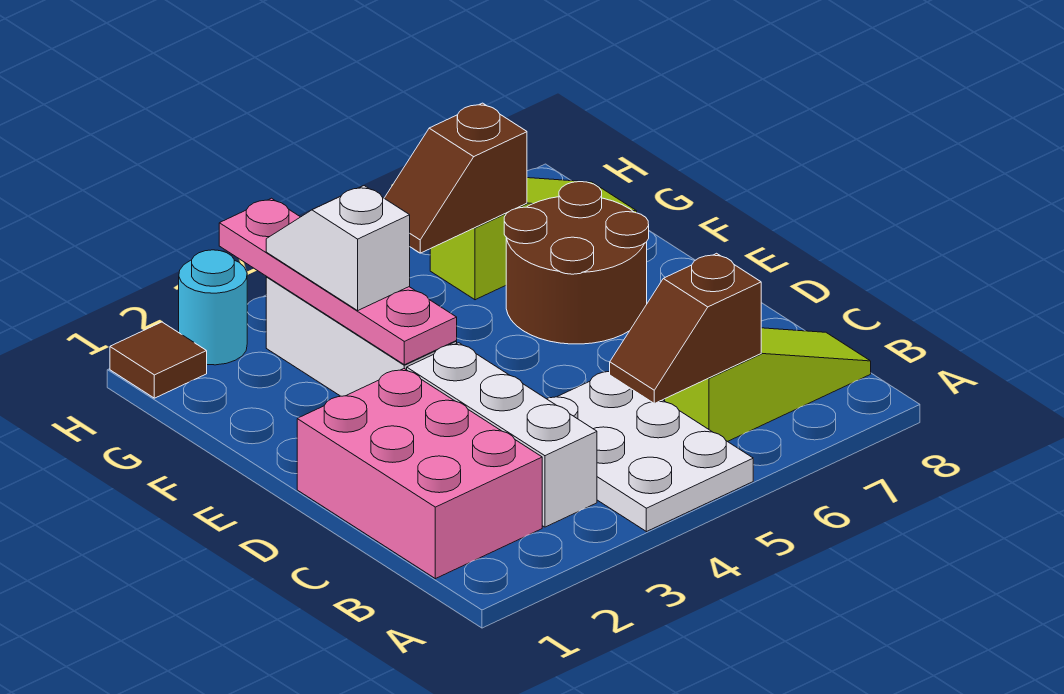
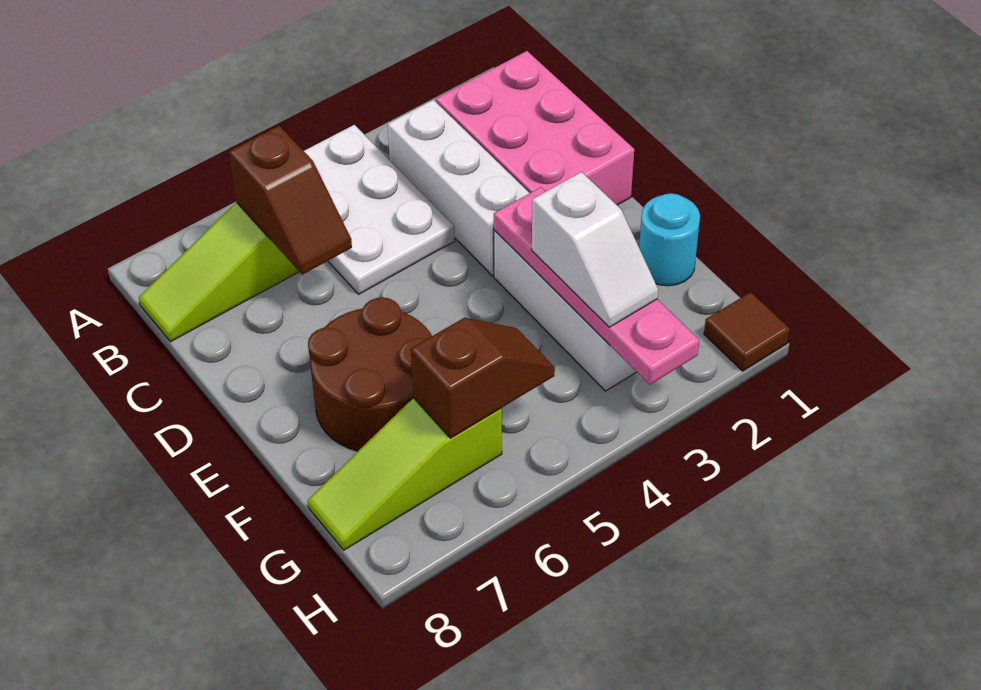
brown 1x2 slope [610,253,761,403] -> brown 1x2 slope turned to [229,126,352,275]
cyan 1x1 round brick [179,250,247,365] -> cyan 1x1 round brick moved to [639,193,700,286]

